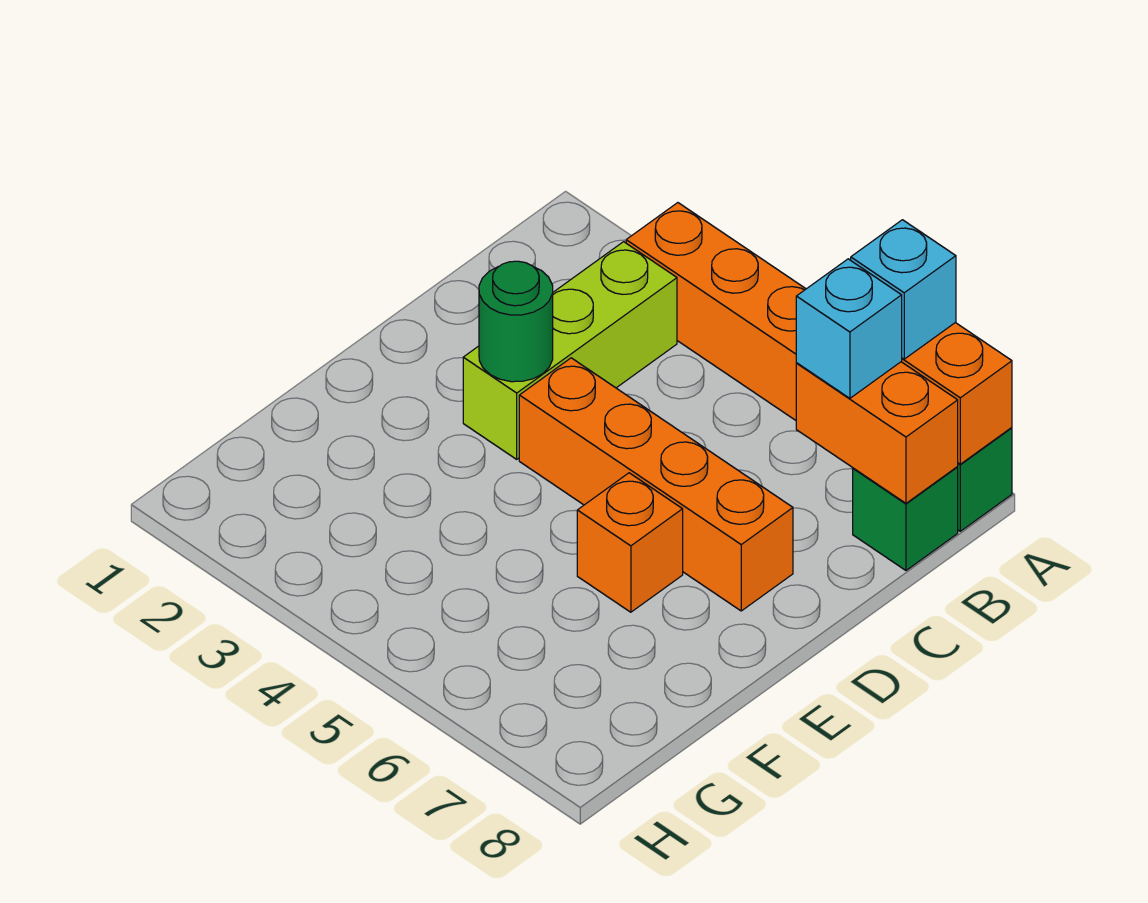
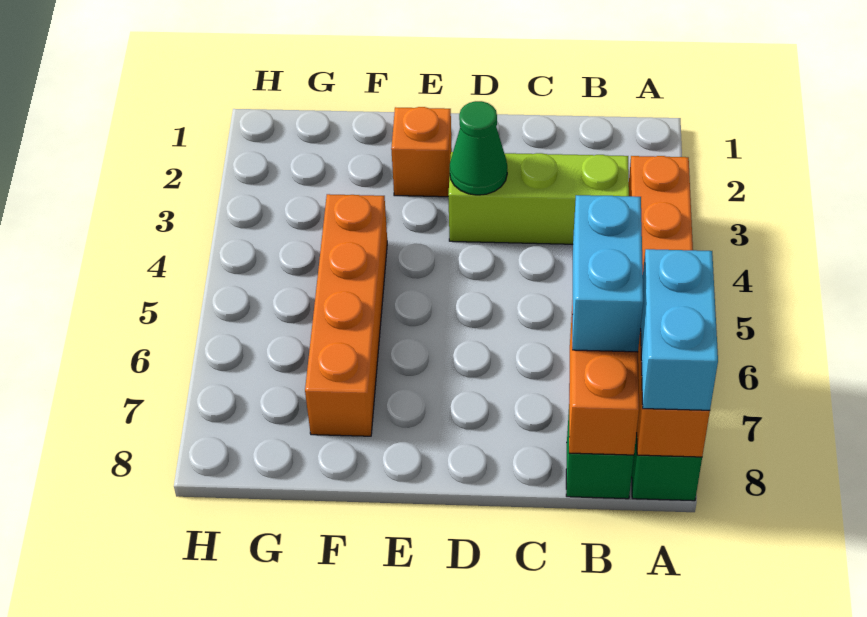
cyan 1x1 brick [851,220,956,359] -> cyan 1x2 brick [641,249,718,410]
cyan 1x1 brick [796,259,902,398] -> cyan 1x2 brick [572,195,643,352]
green 1x1 round brick [479,261,553,382] -> green 1x1 cone [450,101,507,195]
orange 1x4 brick [519,358,793,611] -> orange 1x4 brick moved to [305,194,387,436]
orange 1x1 brick [577,473,683,612] -> orange 1x1 brick moved to [391,107,452,197]

